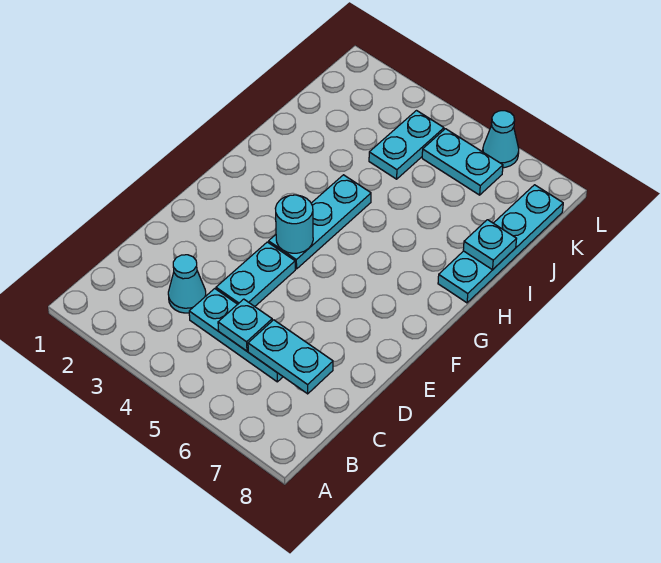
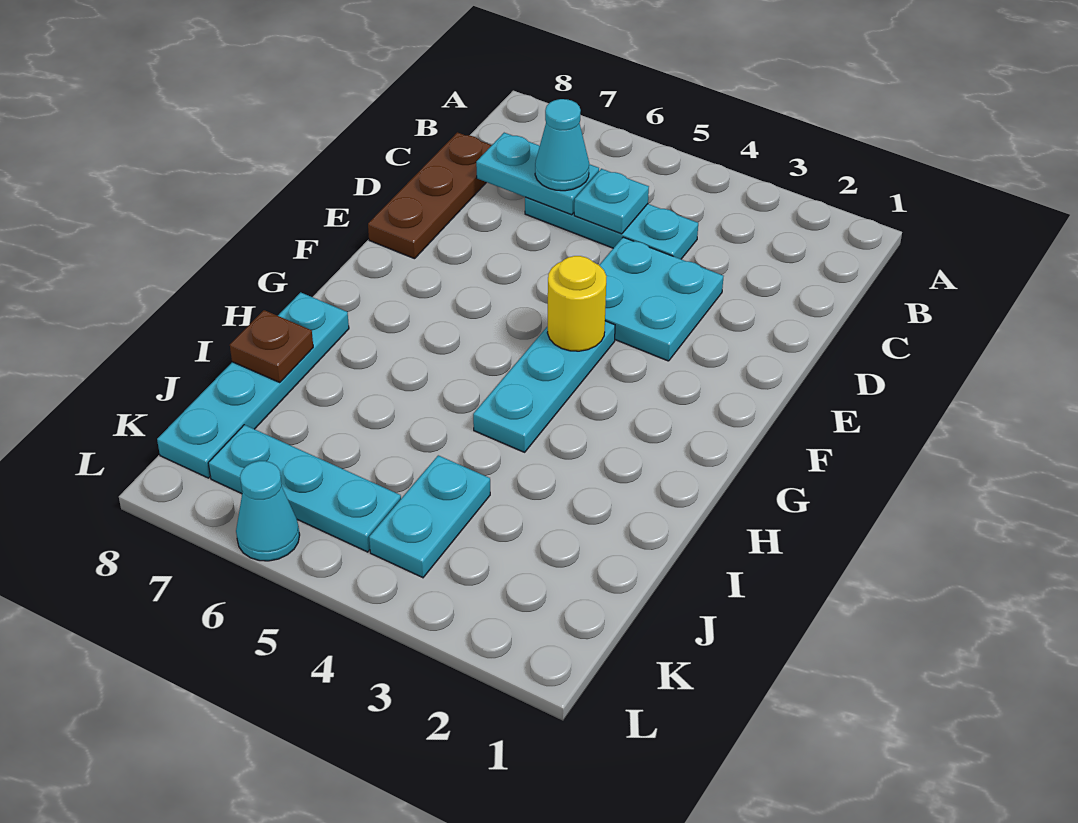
cyan 1x1 cone [168,255,206,313] -> cyan 1x1 cone moved to [535,99,589,191]
none -> brown 1x3 plate [368,132,492,259]
cyan 1x2 plate [216,242,295,306] -> cyan 2x2 plate [599,237,724,361]
cyan 1x1 round brick [275,195,313,253] -> yellow 1x1 round brick [547,256,607,351]
cyan 1x1 plate [463,220,516,270] -> brown 1x1 plate [230,310,313,383]
cyan 1x2 plate [422,129,503,195] -> cyan 1x3 plate [208,425,401,552]

